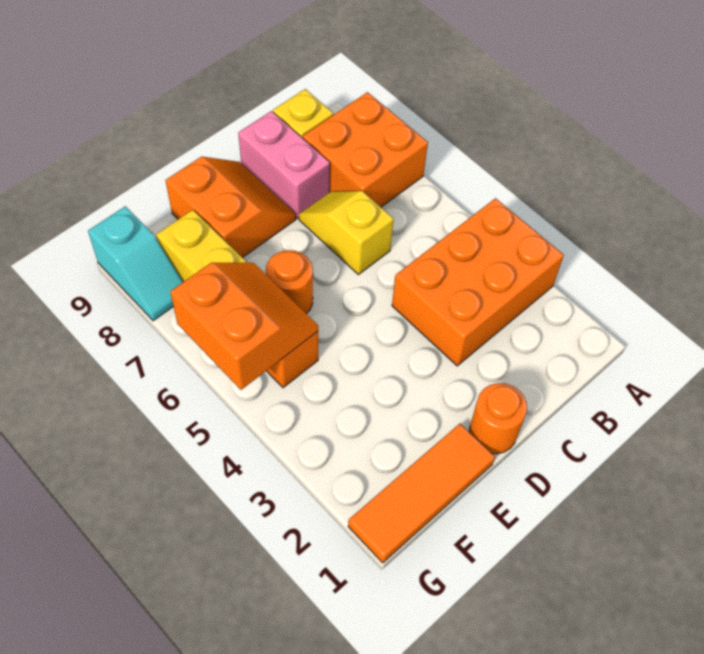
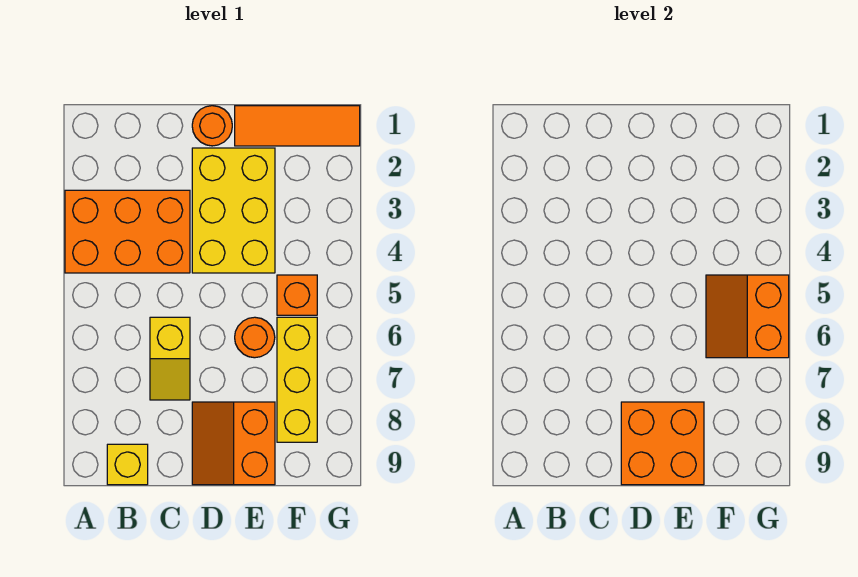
orange 2x2 brick [303,92,428,207] -> orange 2x2 brick moved to [621,402,704,485]
pink 1x2 brick [238,111,330,218] -> none
none -> yellow 2x3 brick [192,148,275,273]
cyan 1x2 slope [88,206,183,321] -> none

